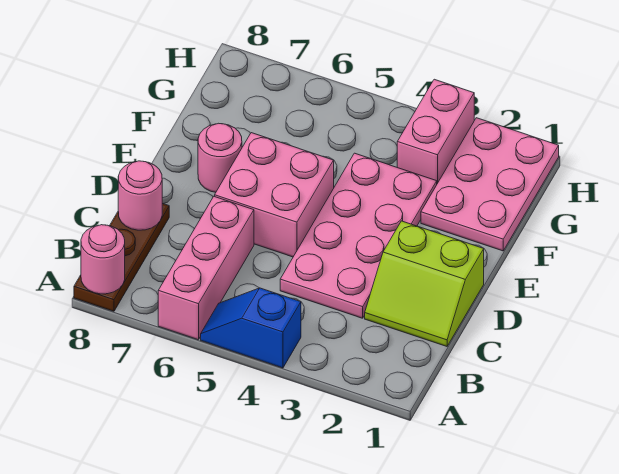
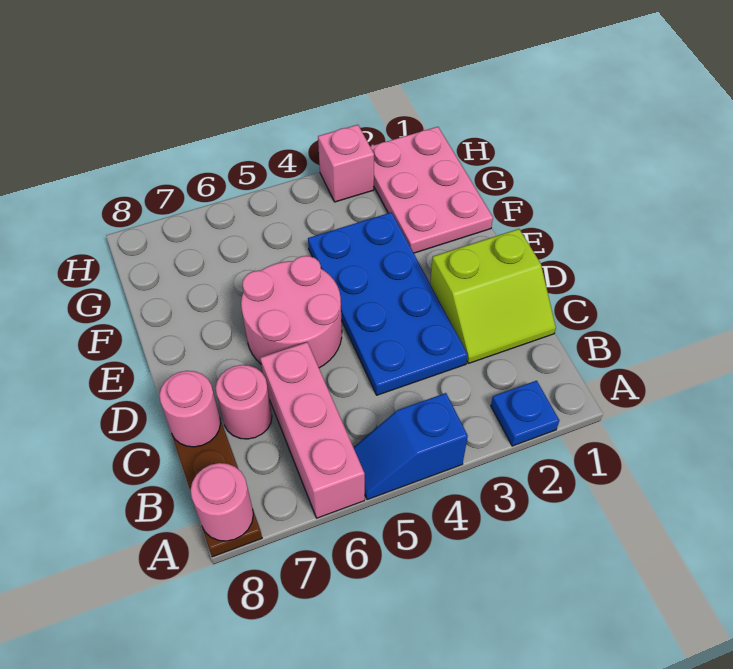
none -> blue 1x1 plate [491,381,559,446]
pink 2x4 plate [280,153,437,318] -> blue 2x4 plate [308,212,468,395]
pink 2x2 brick [215,133,334,257] -> pink 2x2 round brick [241,256,342,368]
pink 1x1 round brick [198,123,242,192] -> pink 1x1 round brick moved to [216,365,272,439]
pink 1x2 brick [397,79,474,184] -> pink 1x1 brick [318,125,374,202]

